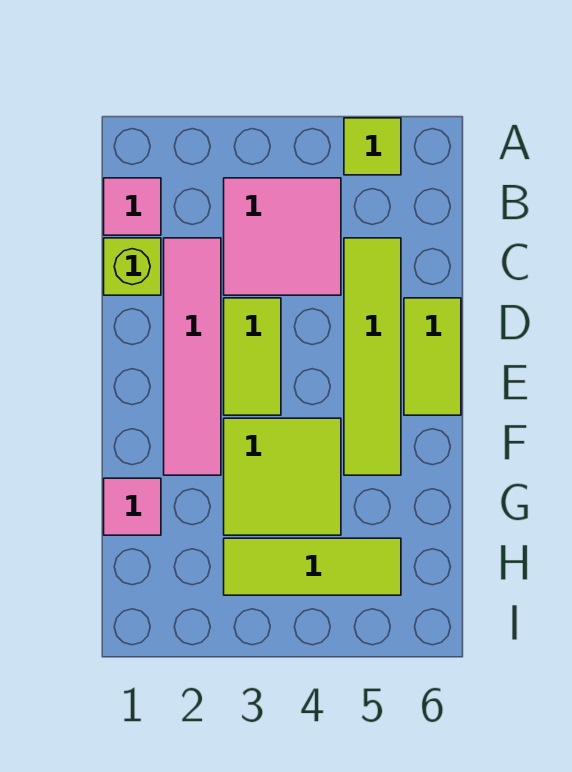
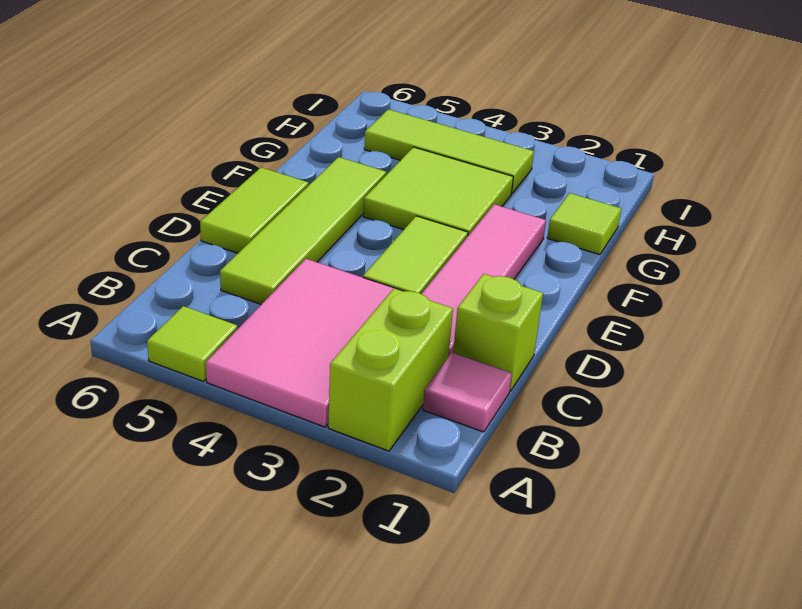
none -> lime 1x2 brick [328,289,453,451]
pink 2x2 tile [224,178,341,295] -> pink 2x3 tile [206,259,404,427]
pink 1x1 tile [104,478,161,535] -> lime 1x1 tile [547,193,621,255]

